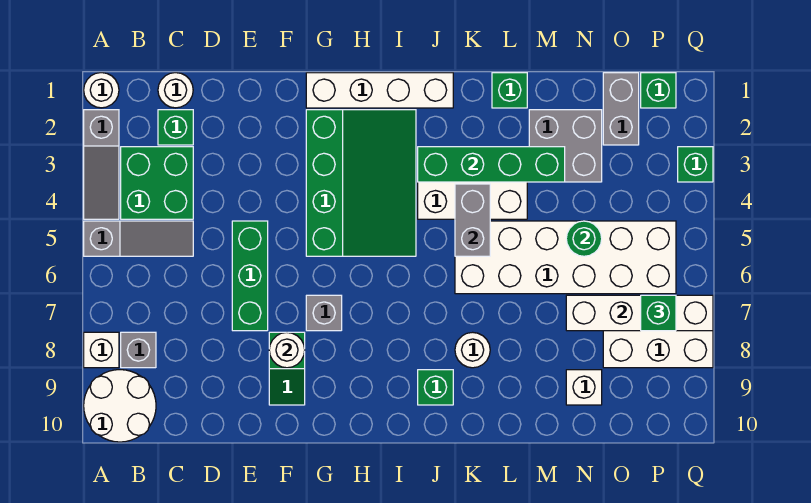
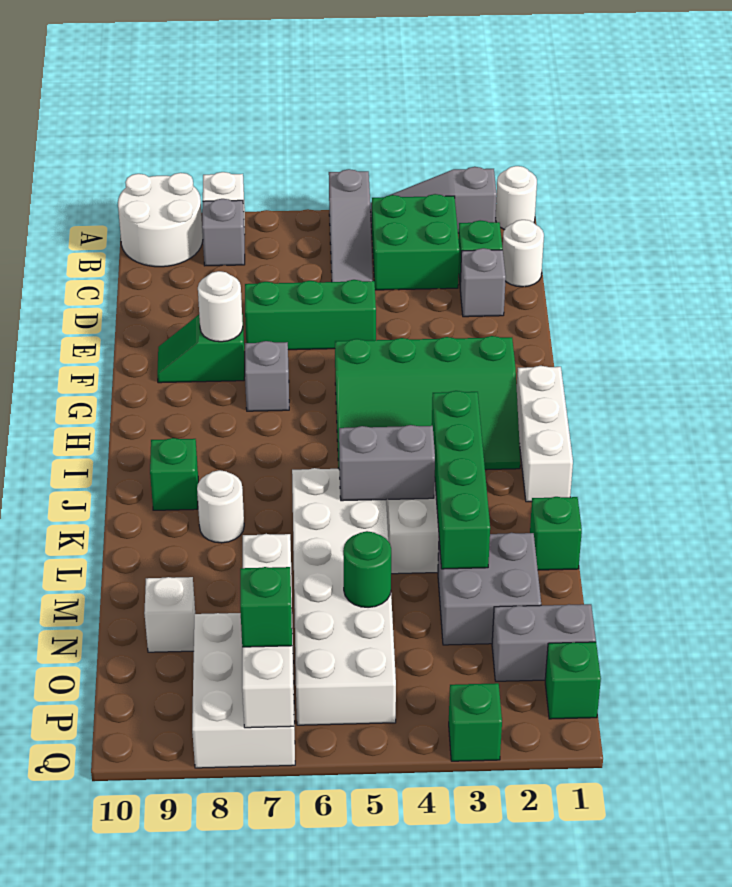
none -> grey 1x1 brick [460,248,506,317]
white 1x4 brick [306,73,453,108] -> white 1x3 brick [517,366,573,502]

